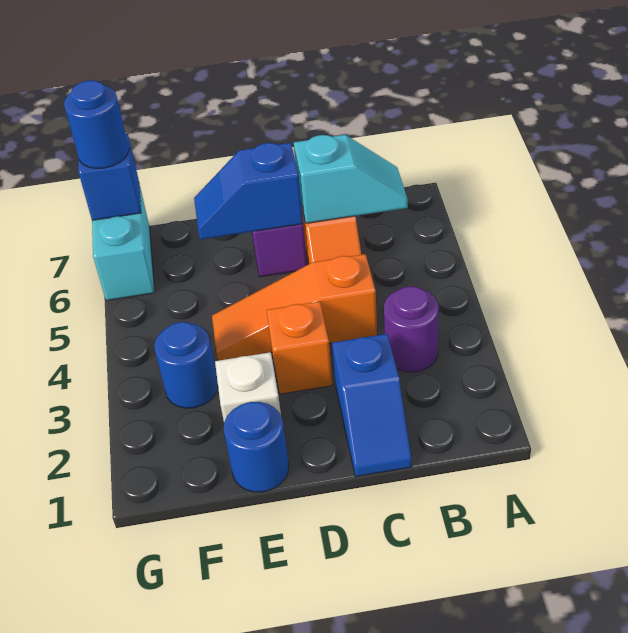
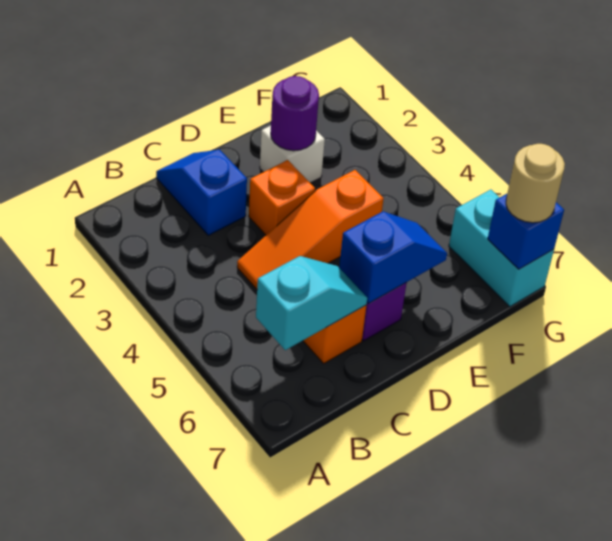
purple 1x1 round brick [384,286,439,372] -> purple 1x1 round brick moved to [271,76,319,151]
cyan 1x2 slope [294,135,408,223] -> cyan 1x2 slope turned to [256,256,367,350]
orange 1x3 slope [212,254,377,361] -> orange 1x3 slope turned to [237,170,384,289]
blue 1x1 round brick [224,402,289,492] -> none
blue 1x1 round brick [154,322,218,408] -> none
blue 1x1 round brick [64,80,129,169] -> tan 1x1 round brick [506,144,565,223]

